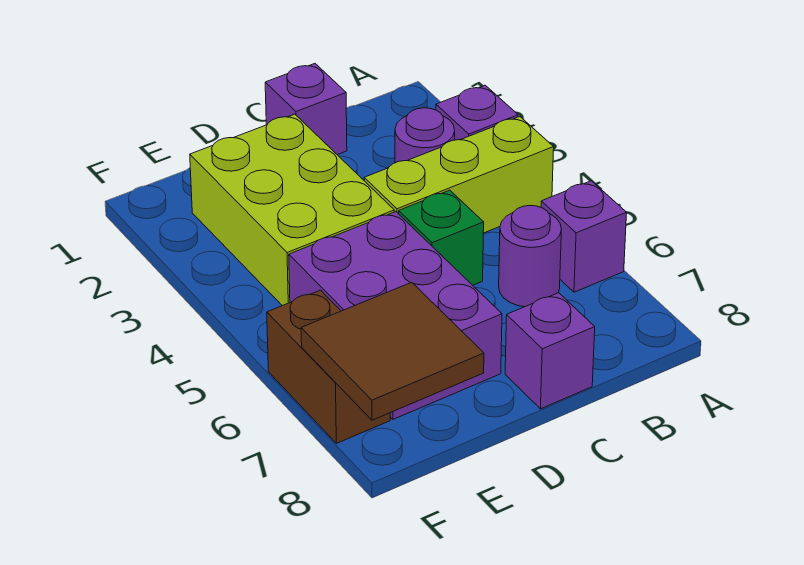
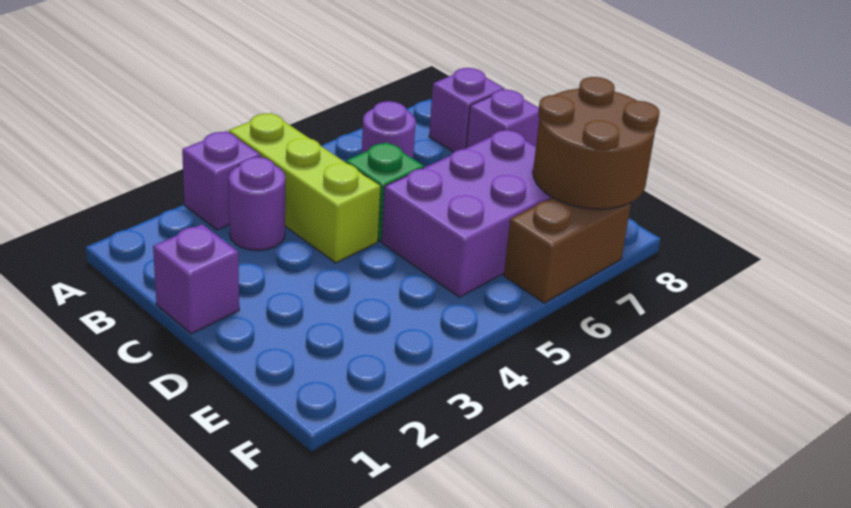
purple 1x1 brick [541,181,627,292] -> purple 1x1 brick moved to [429,68,505,152]
lime 2x3 brick [190,114,394,306] -> none
brown 2x2 tile [301,282,484,420] -> brown 2x2 round brick [533,77,660,209]

